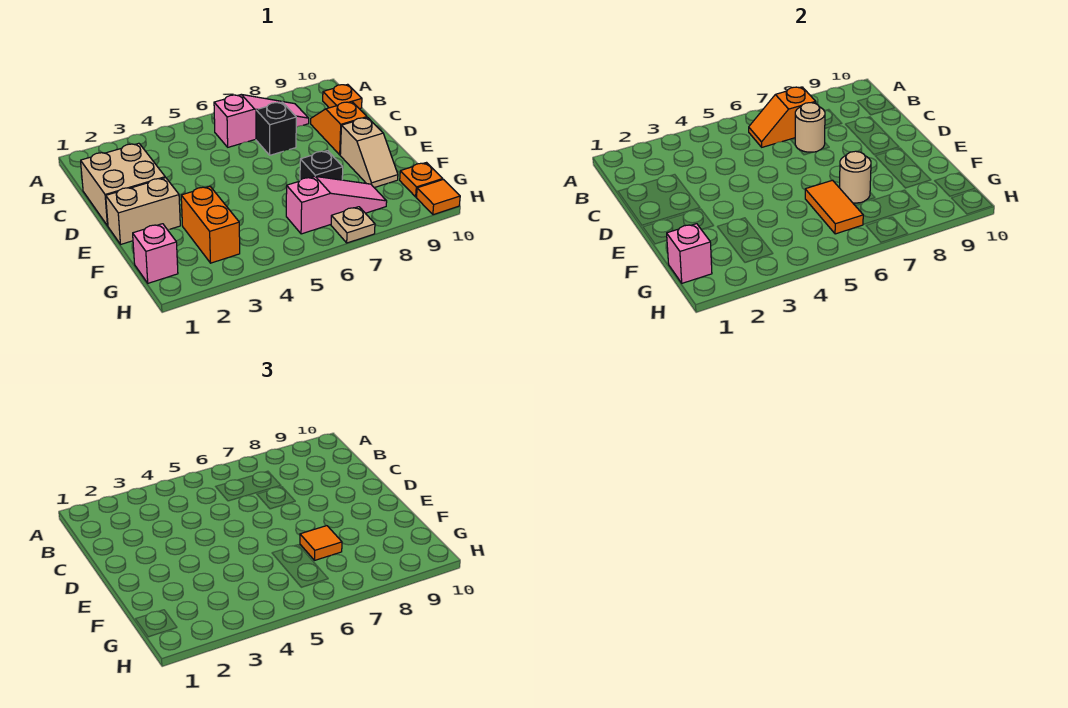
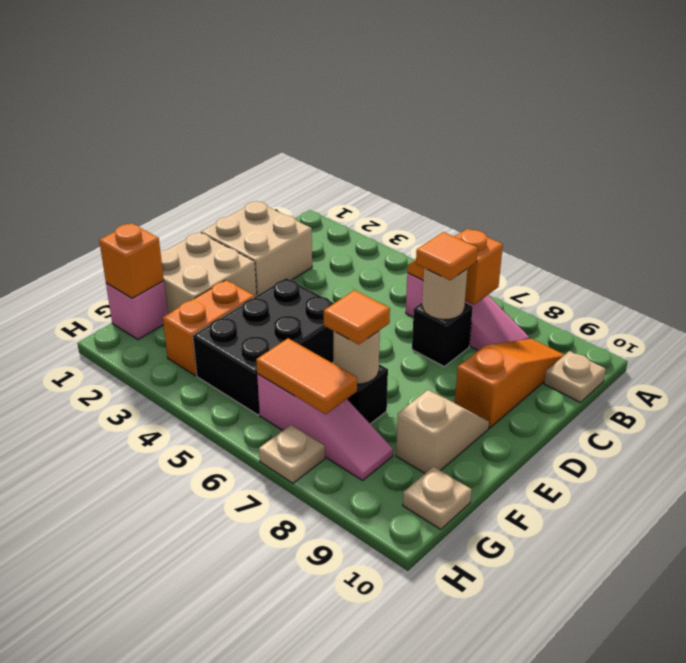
orange 1x1 plate [323,84,362,109] -> tan 1x1 plate [544,351,606,403]
orange 1x2 slope [311,101,367,155] -> orange 1x3 slope [455,339,564,428]
tan 1x2 brick [106,178,180,244] -> tan 2x2 brick [160,232,257,314]
none -> black 2x3 brick [193,278,334,415]
tan 1x2 slope [340,117,398,188] -> tan 1x2 slope turned to [396,390,489,473]
orange 1x2 tile [805,180,863,234] -> orange 1x2 tile turned to [256,338,357,414]
pink 1x1 brick [667,224,712,283] -> orange 1x1 brick [99,223,164,298]
orange 1x1 plate [400,163,443,197] -> tan 1x1 plate [403,467,472,530]
orange 1x1 tile [416,180,460,215] -> orange 1x1 tile moved to [416,232,478,280]

